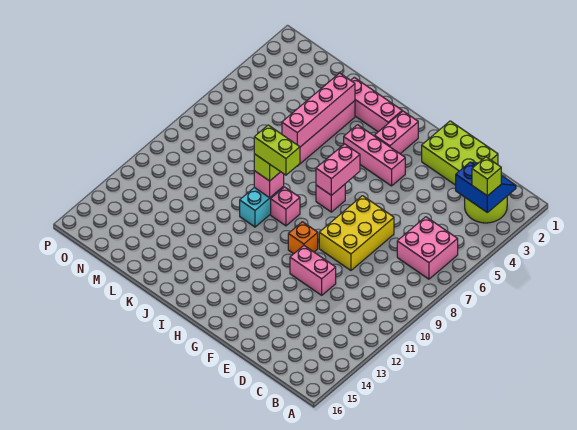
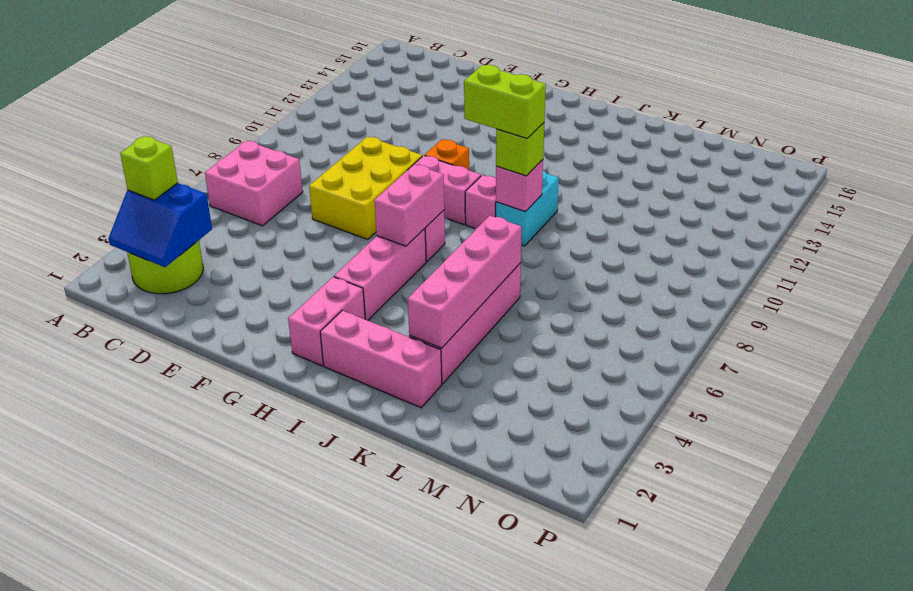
lime 2x3 brick [422,121,498,185] -> none
pink 1x2 brick [290,246,336,295] -> pink 1x2 brick moved to [411,156,481,225]
pink 1x3 brick [344,125,405,186] -> pink 1x3 brick turned to [334,229,426,320]

